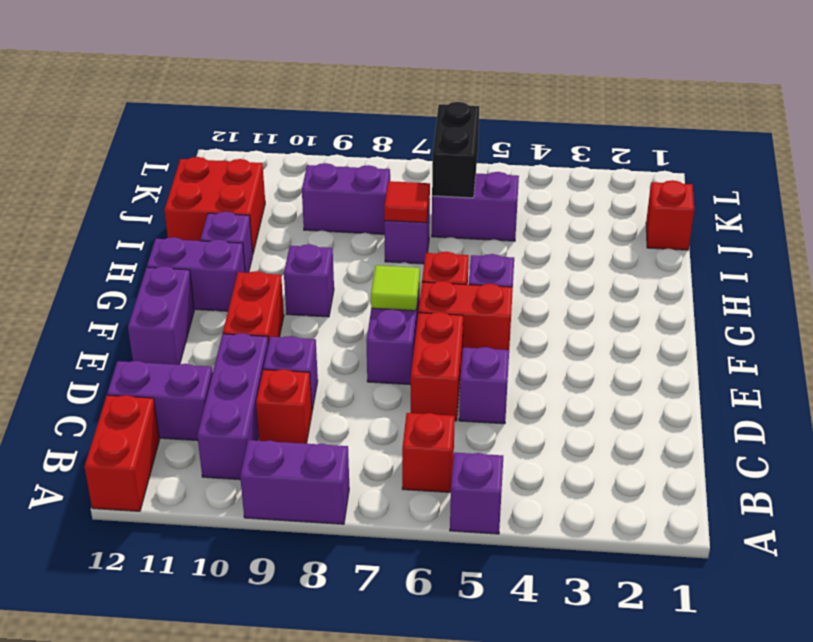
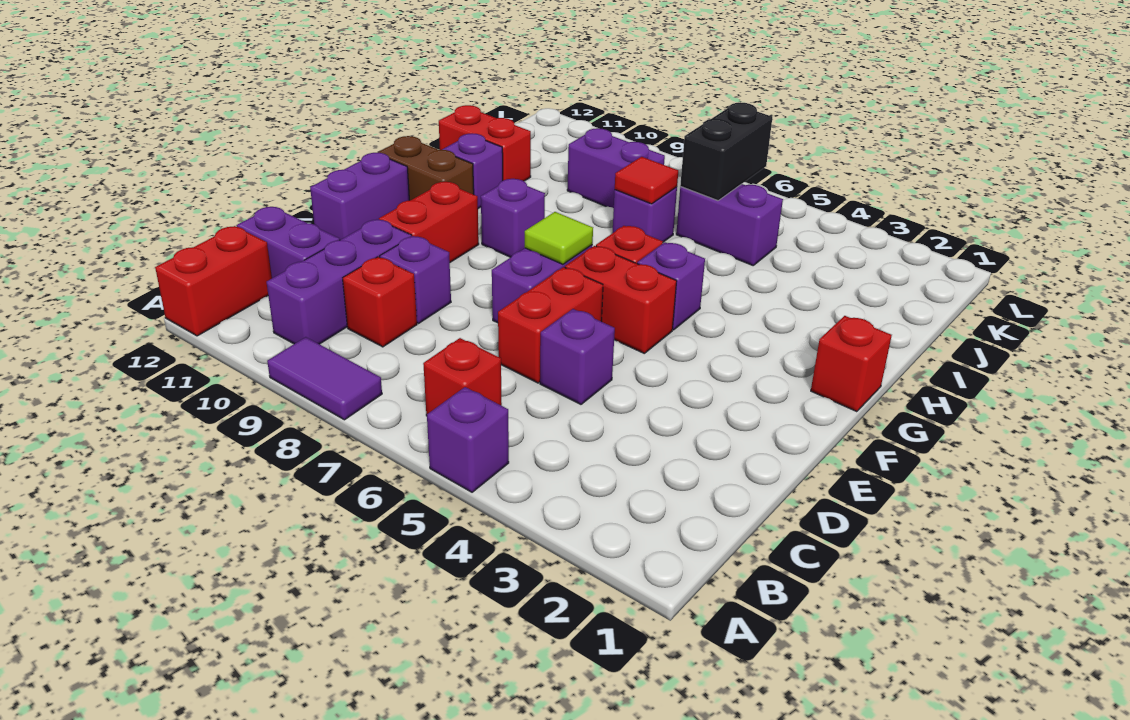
purple 1x2 brick [240,440,349,524] -> purple 1x2 tile [267,337,382,420]
purple 1x2 brick [147,237,245,311] -> brown 1x2 brick [378,136,474,200]
red 2x2 brick [164,157,265,253] -> red 1x2 brick [439,105,531,181]
red 1x1 brick [646,180,694,250] -> red 1x1 brick moved to [811,316,892,412]

